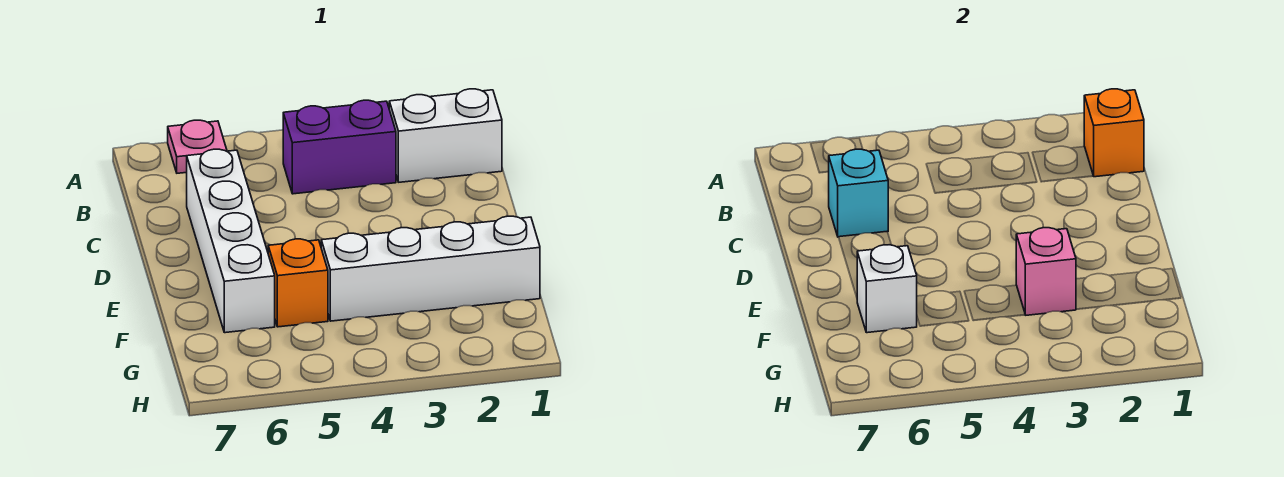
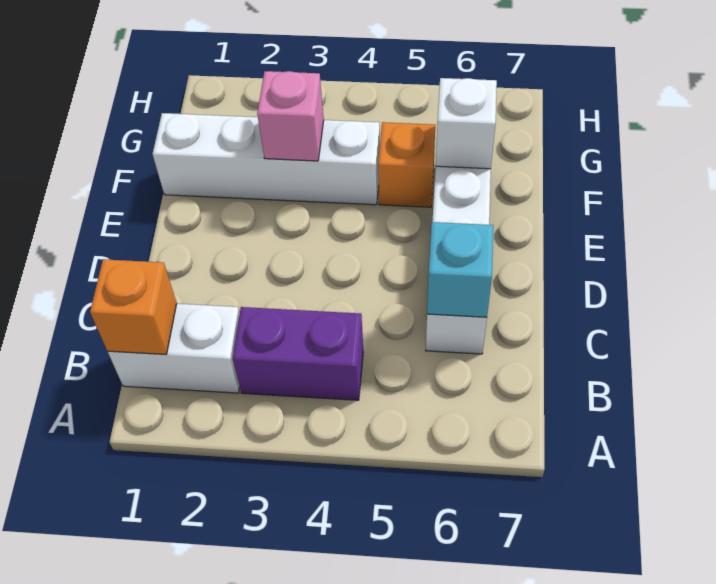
pink 1x1 plate [168,120,227,173] -> none

